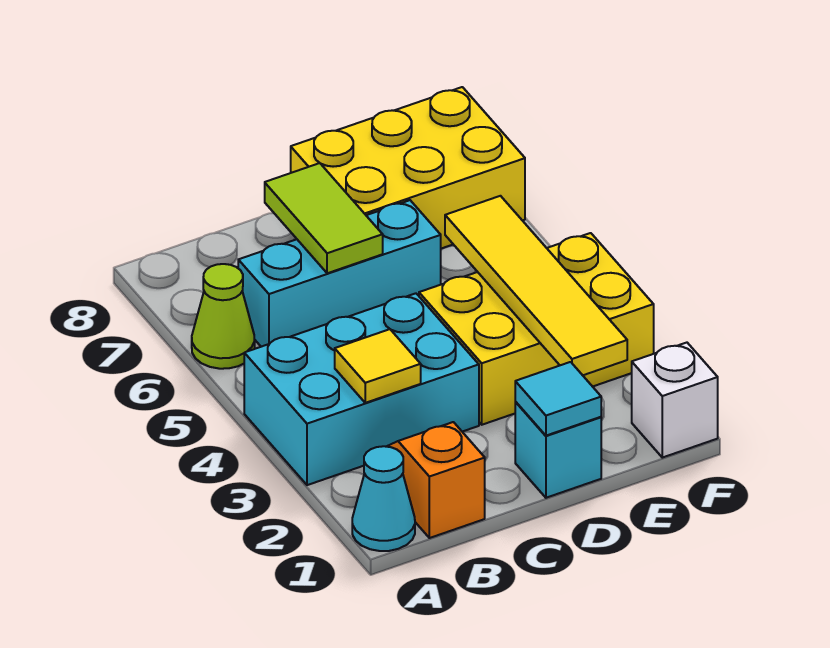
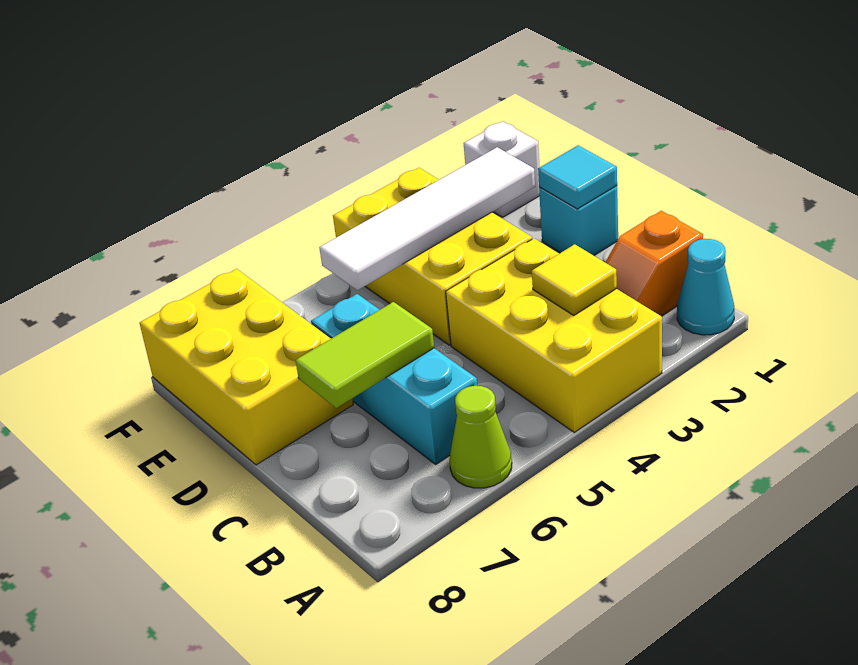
cyan 2x3 brick [244,293,479,485] -> yellow 2x3 brick [446,238,662,432]
yellow 1x4 tile [445,196,627,375] -> white 1x4 tile [319,147,535,290]

